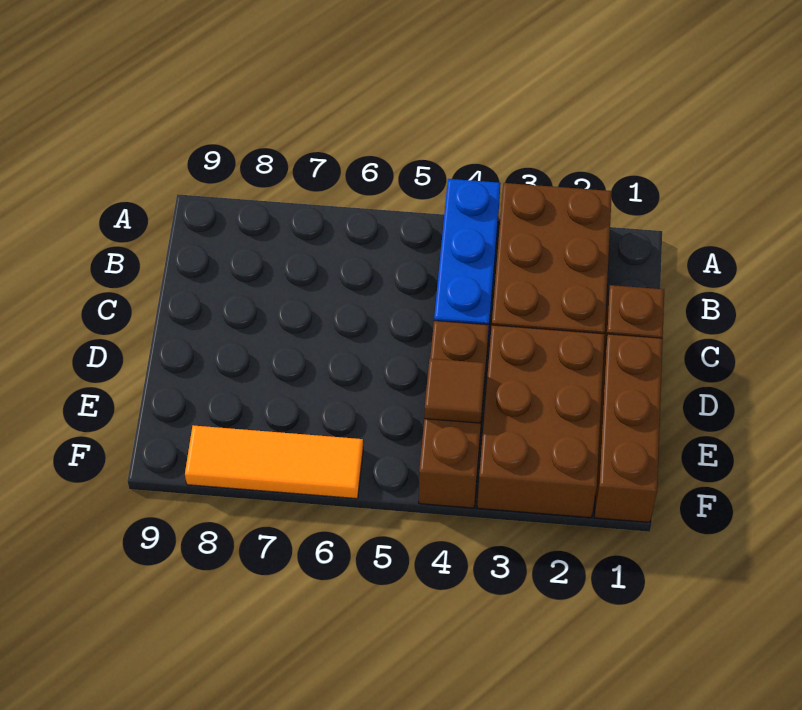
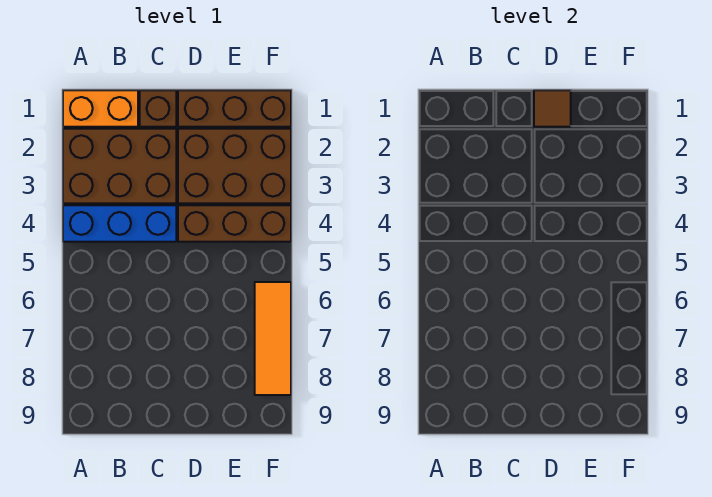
none -> orange 1x2 brick [63,90,138,127]
brown 1x1 tile [424,359,486,423] -> brown 1x1 tile moved to [534,90,571,127]

